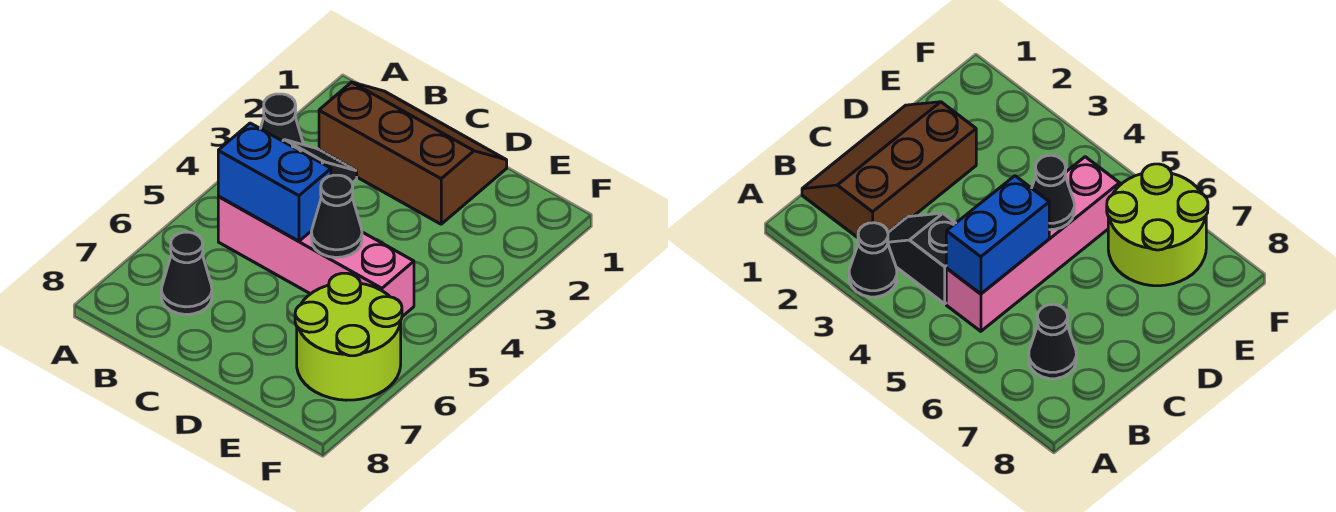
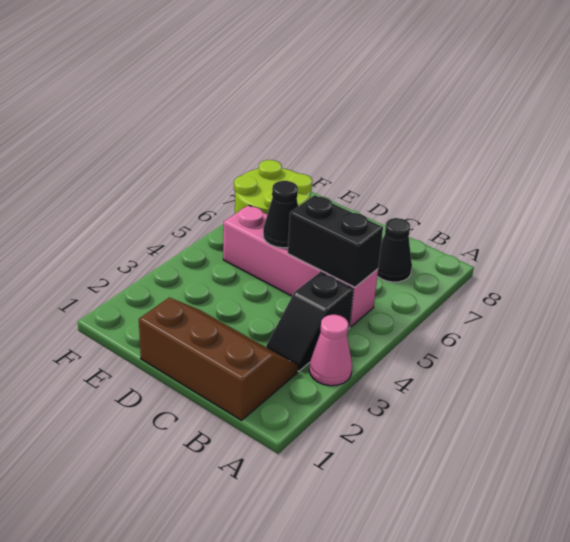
black 1x1 cone [260,94,304,145] -> pink 1x1 cone [309,315,352,386]
brown 2x3 slope [319,82,507,224] -> brown 2x3 slope turned to [139,297,298,420]
blue 1x2 brick [218,123,331,241] -> black 1x2 brick [288,195,383,287]

